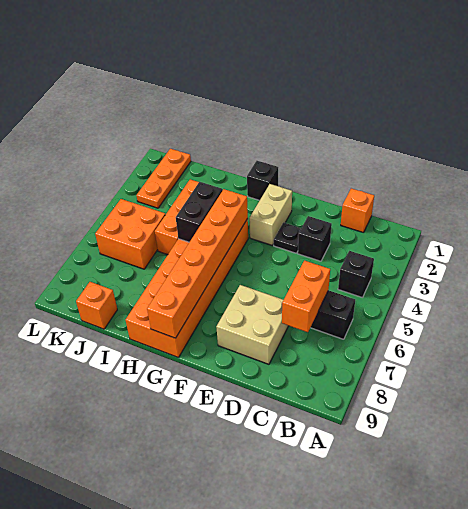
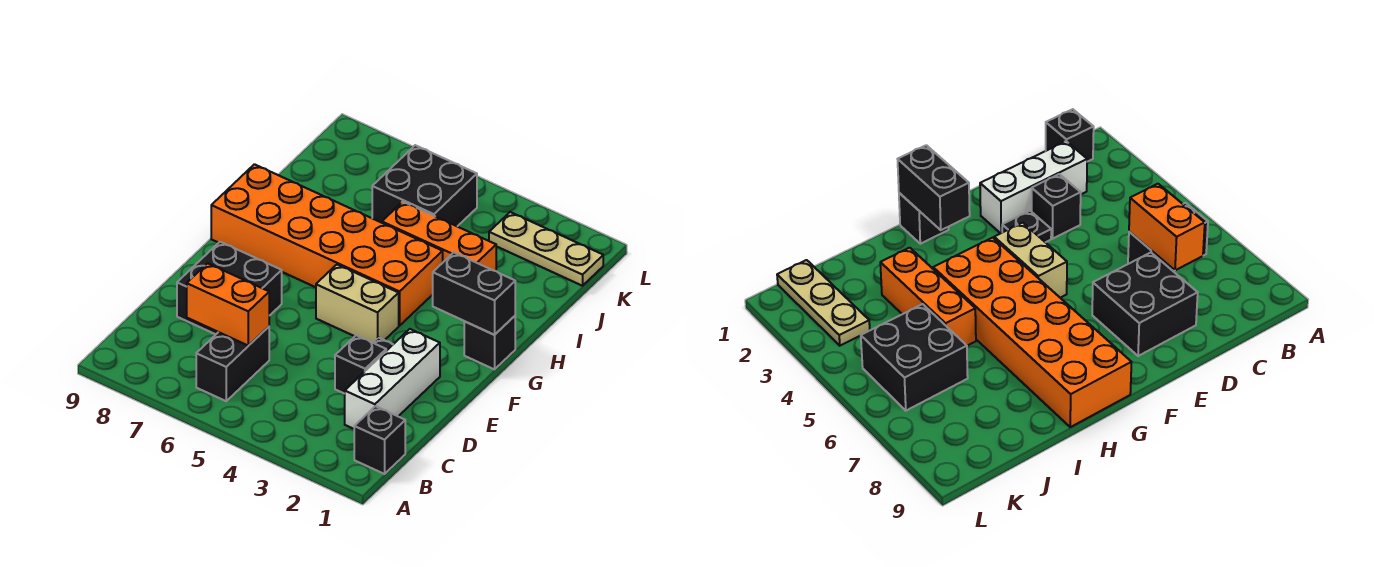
black 1x1 brick [338,251,374,298] -> black 1x1 brick moved to [354,406,405,474]
orange 1x1 brick [341,188,374,233] -> none
none -> white 1x3 brick [345,329,440,429]
tan 2x2 brick [216,285,288,364] -> black 2x2 brick [177,242,282,334]
tan 1x2 brick [249,184,292,245] -> tan 1x2 brick moved to [316,265,399,343]
orange 1x6 brick [147,189,248,338] -> none
black 1x2 brick [176,182,223,242] -> black 1x2 brick moved to [433,252,515,335]
orange 2x2 brick [95,199,165,269] -> black 2x2 brick [372,145,477,226]
orange 1x1 brick [76,282,117,329] -> none
orange 1x3 plate [136,149,191,208] -> tan 1x3 plate [489,212,603,286]

